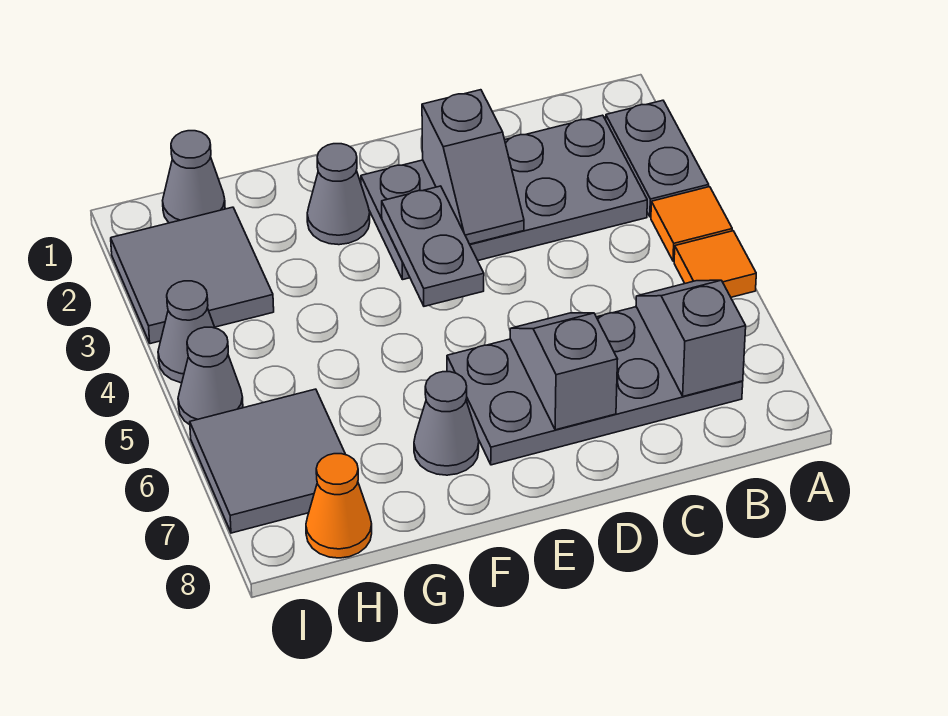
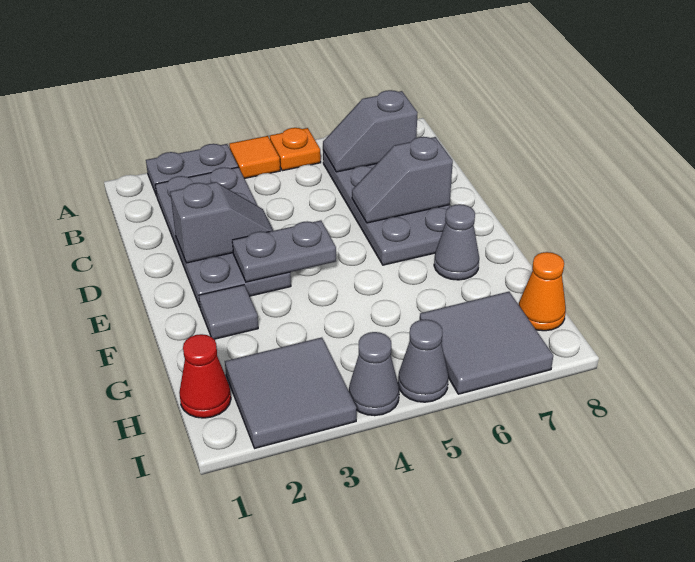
orange 1x1 tile [674,231,756,297] -> orange 1x1 plate [270,128,321,171]
grey 1x1 cone [307,144,370,245] -> grey 1x1 tile [199,285,258,339]
grey 1x1 cone [163,131,225,223] -> red 1x1 cone [179,334,231,418]

